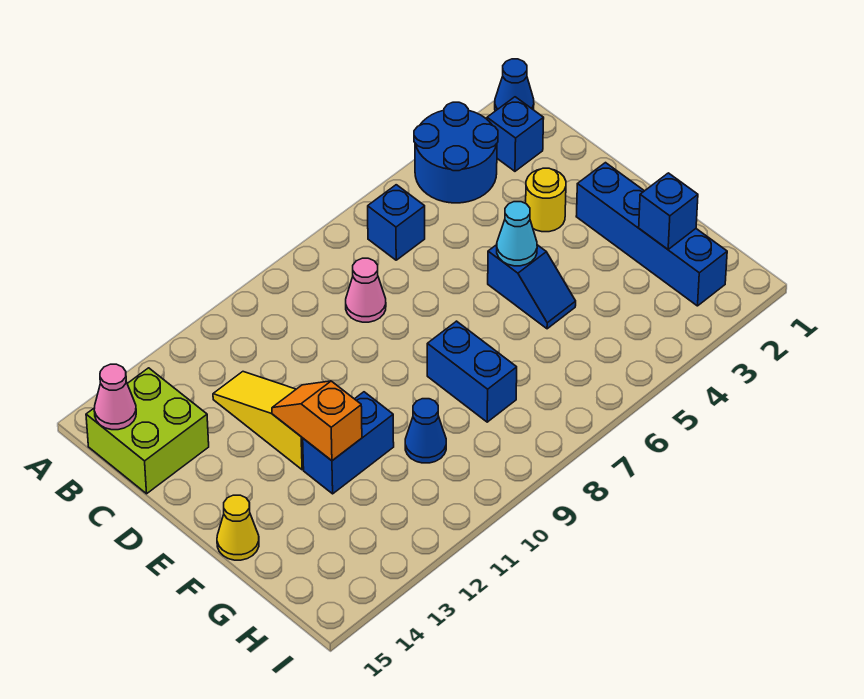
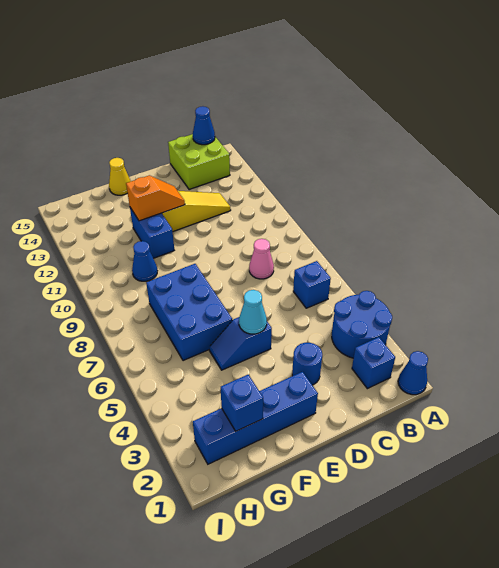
pink 1x1 cone [94,364,136,430] -> blue 1x1 cone [193,106,215,145]
yellow 1x1 round brick [526,168,566,232] -> blue 1x1 round brick [292,343,322,385]
blue 1x2 brick [427,321,517,422] -> blue 2x3 brick [146,264,232,361]

